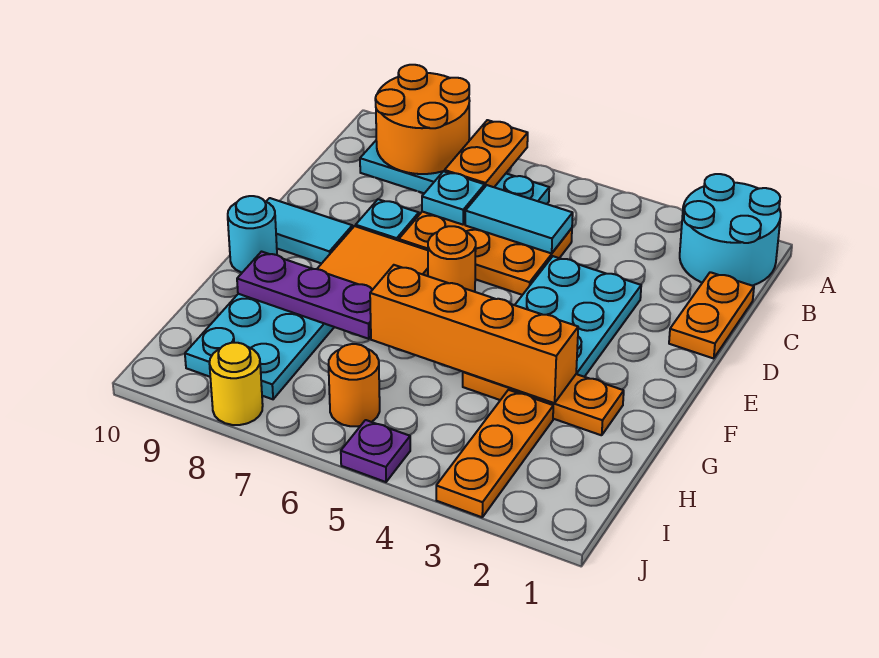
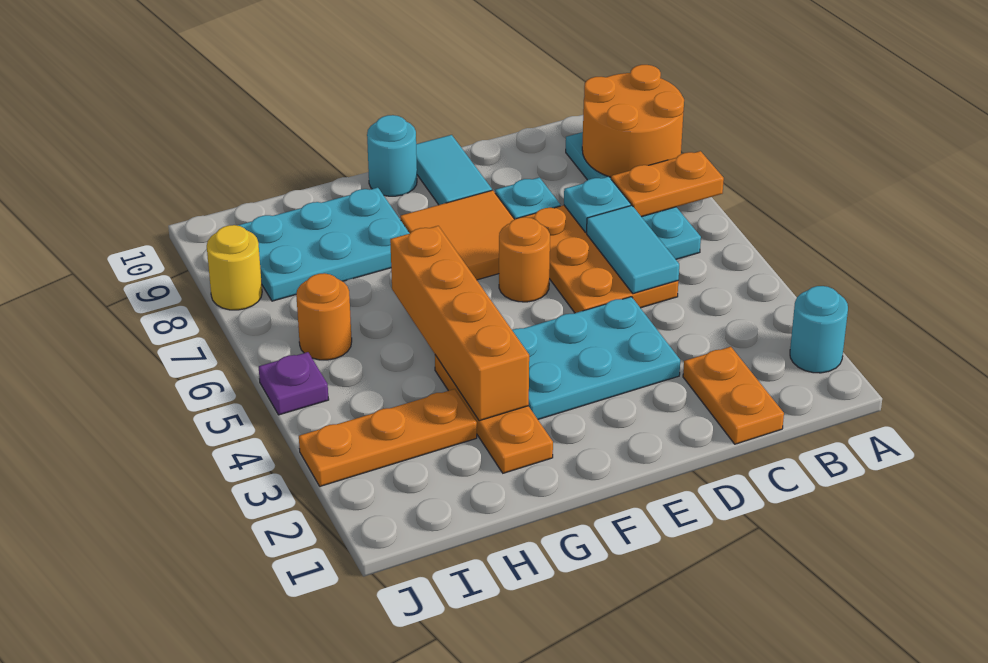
cyan 2x2 round brick [680,174,781,286] -> cyan 1x1 round brick [790,286,848,373]
orange 1x2 plate [669,272,754,358] -> orange 1x2 plate turned to [683,347,784,444]
purple 1x3 plate [237,252,373,339] -> none

